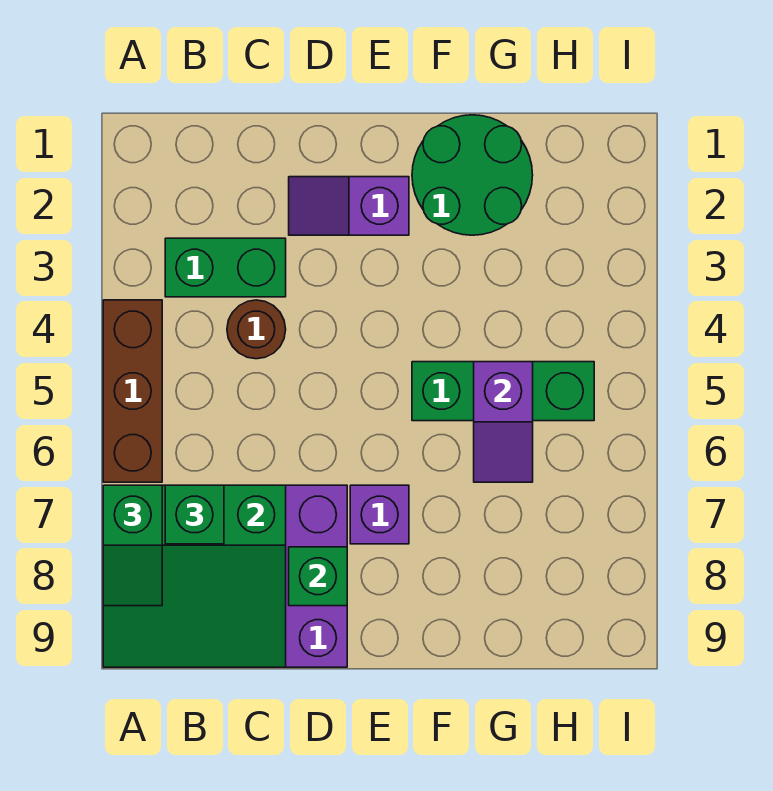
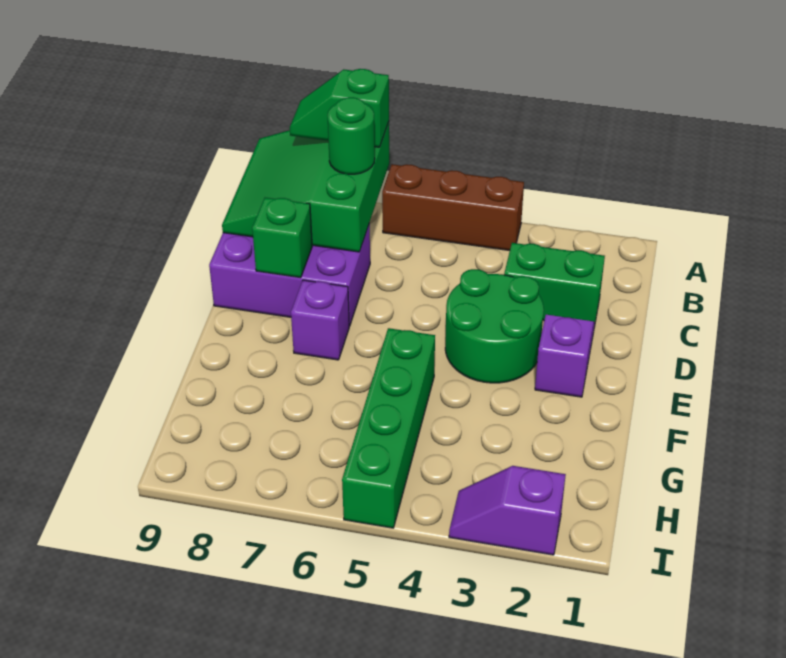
green 1x2 brick [165,238,286,297] -> green 1x2 brick turned to [504,243,605,322]
green 1x1 brick [165,485,224,544] -> green 1x1 round brick [328,97,375,174]
brown 1x1 round brick [227,300,286,359] -> none
green 2x2 round brick [412,115,533,235] -> green 2x2 round brick moved to [445,269,544,383]
green 1x3 brick [412,362,594,421] -> green 1x4 brick [342,328,435,528]
purple 1x2 slope [474,362,533,482] -> purple 1x2 slope moved to [449,466,566,555]

